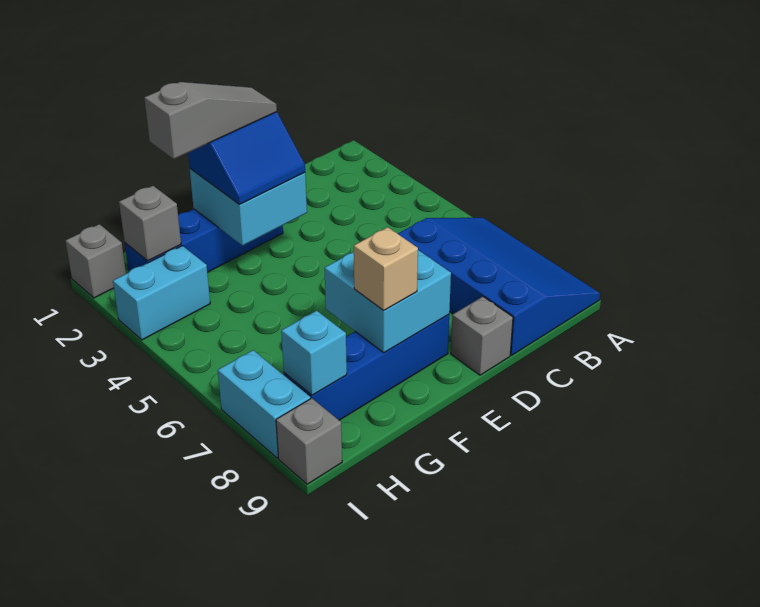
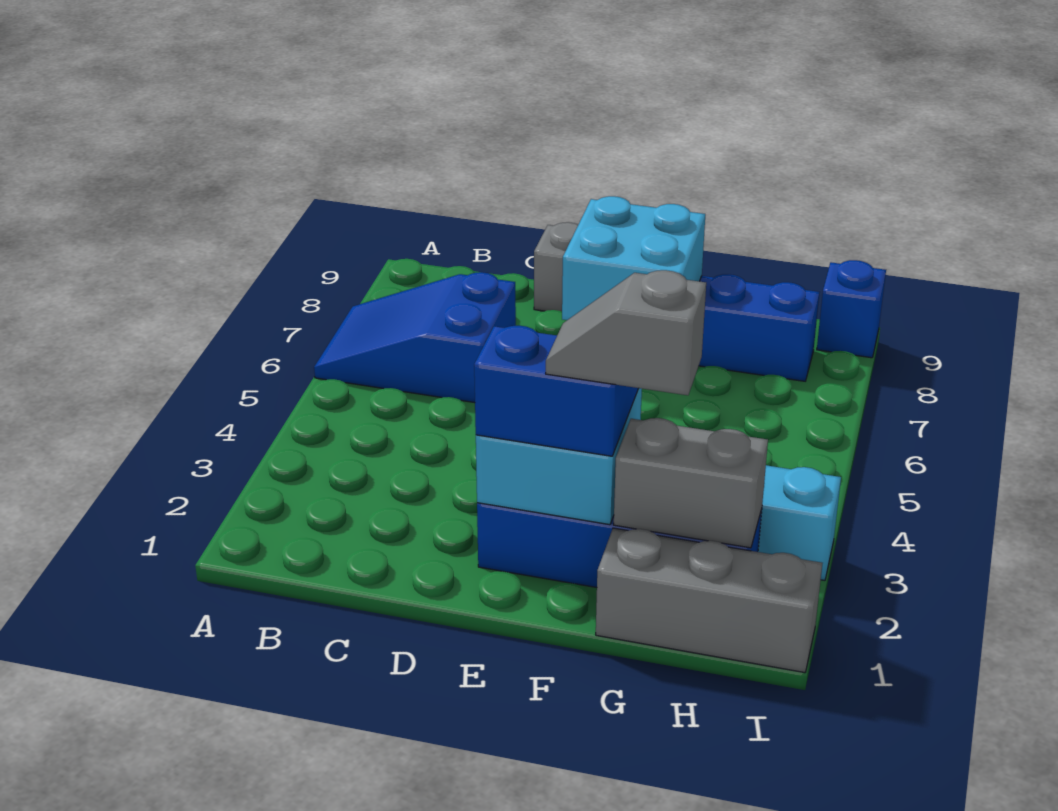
blue 3x4 slope [398,218,600,355] -> blue 2x3 slope [314,272,516,403]
grey 1x3 slope [144,82,277,159] -> grey 1x2 slope [546,270,706,395]
tan 1x1 brick [354,227,418,310] -> none
grey 1x1 brick [119,186,181,261] -> grey 1x2 brick [614,418,768,548]
cyan 1x1 brick [281,311,347,395] -> none
grey 1x1 brick [66,224,126,298] -> grey 1x3 brick [596,528,822,673]
cyan 1x2 brick [218,350,310,458] -> none
grey 1x1 brick [276,398,342,484] -> blue 1x1 brick [817,260,886,358]

